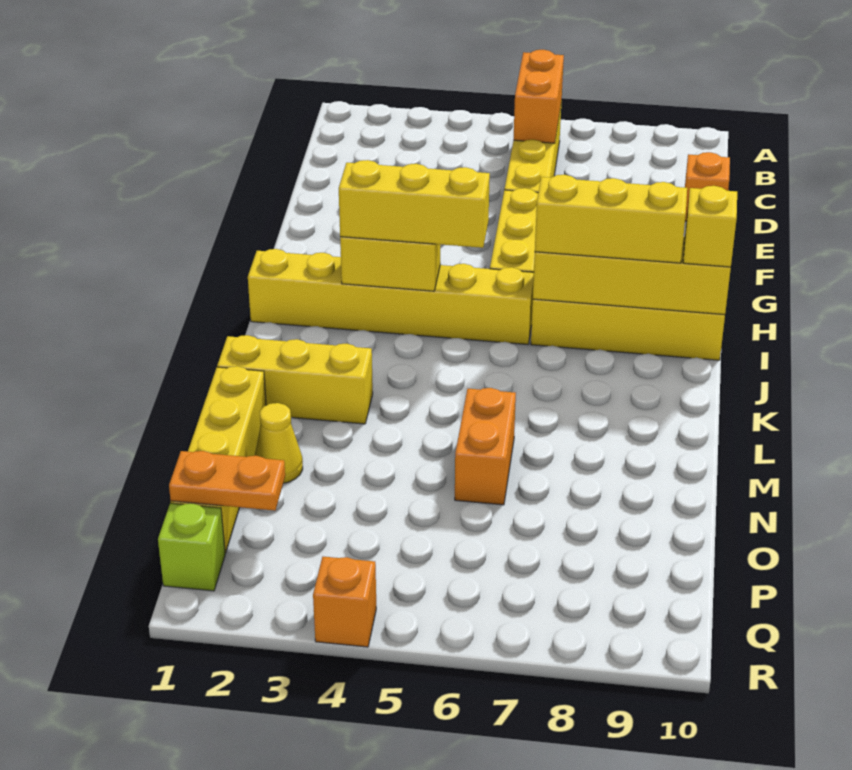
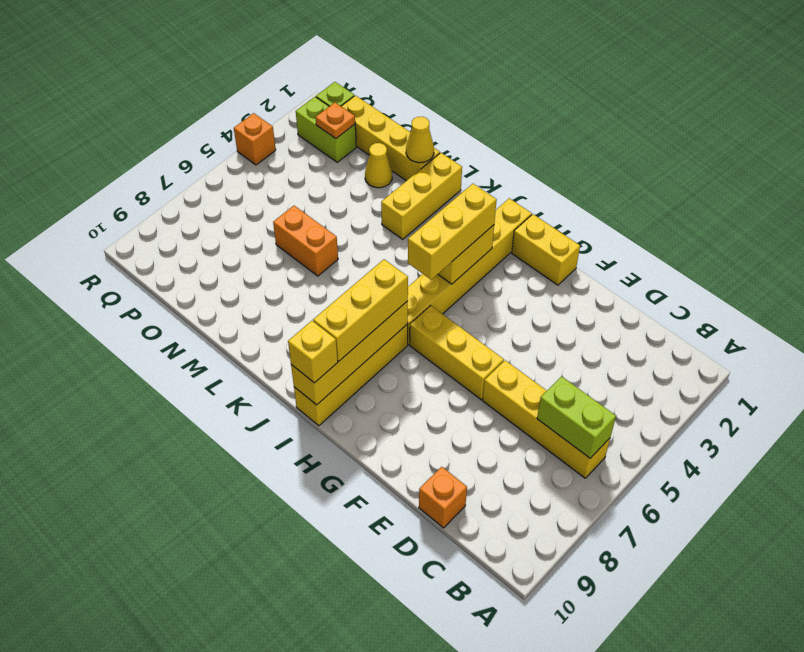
orange 1x2 brick [514,50,564,143] -> lime 1x2 brick [537,376,616,458]
none -> yellow 1x2 brick [512,214,580,285]
none -> yellow 1x1 cone [406,117,434,163]
orange 1x2 plate [169,451,285,511] -> orange 1x1 plate [316,103,355,138]
none -> lime 1x2 brick [296,97,356,162]

